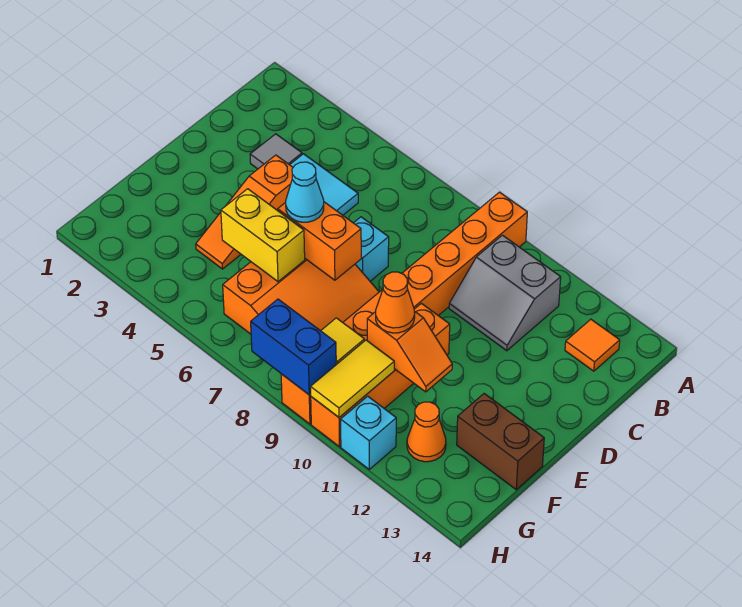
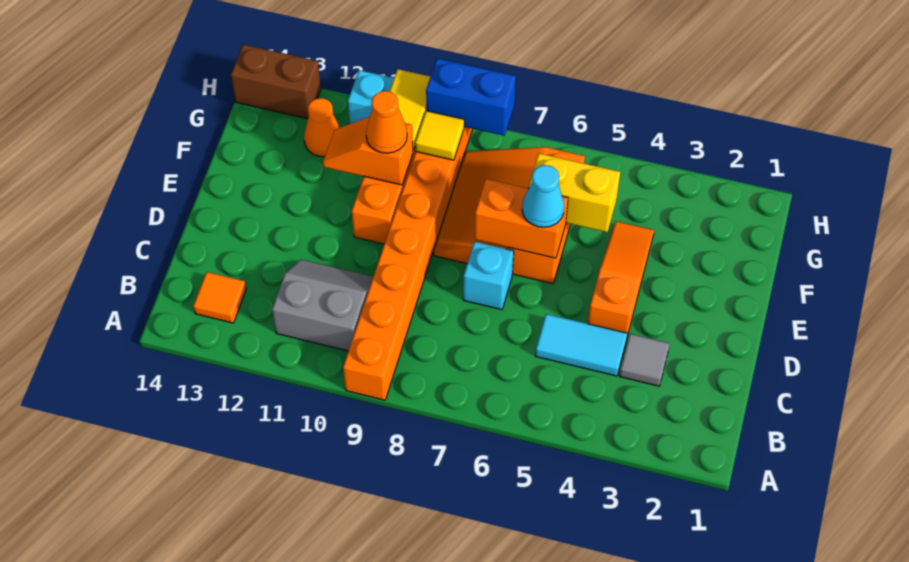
brown 1x2 brick [457,394,544,489] -> brown 1x2 brick moved to [231,44,321,119]

